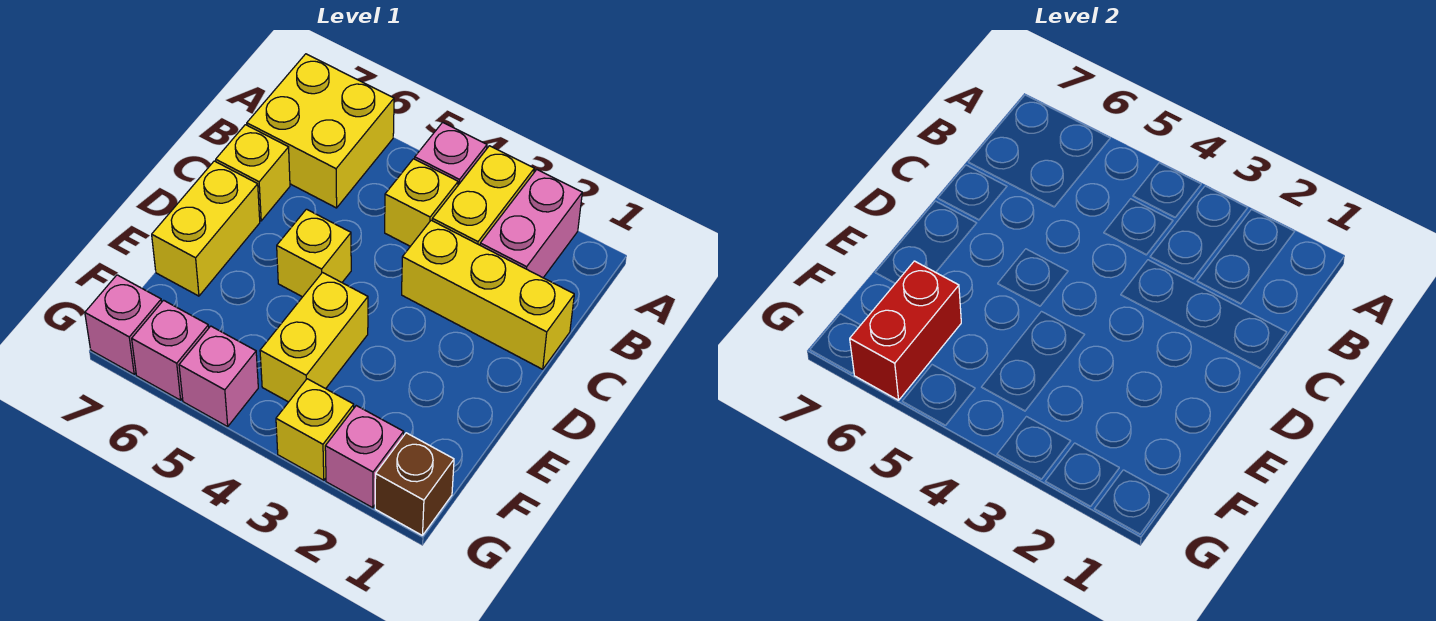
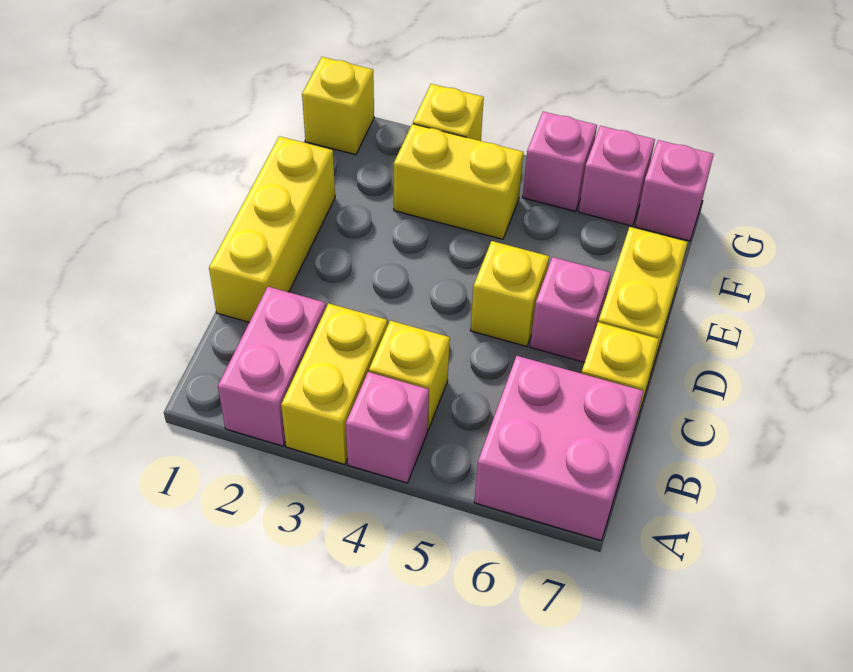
yellow 2x2 brick [247,54,394,208] -> pink 2x2 brick [474,356,643,540]
yellow 1x3 brick [402,220,574,369] -> yellow 1x3 brick turned to [209,136,335,322]
yellow 1x2 brick [260,273,368,402] -> yellow 1x2 brick turned to [394,124,524,239]
red 1x2 brick [850,261,961,400] -> none
brown 1x1 brick [375,433,454,536] -> yellow 1x1 brick [302,57,374,155]
pink 1x1 brick [325,406,404,508] -> pink 1x1 brick moved to [530,257,611,362]

